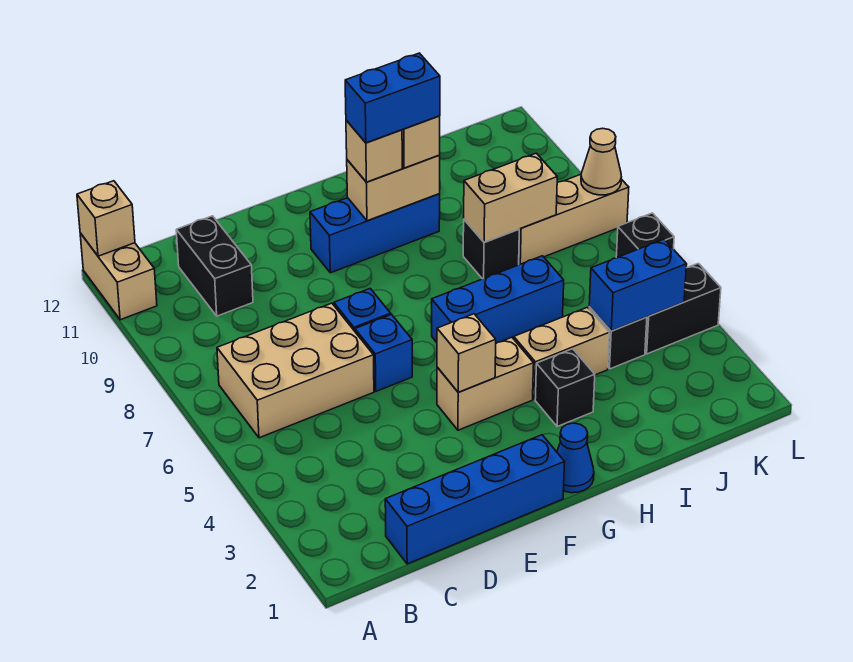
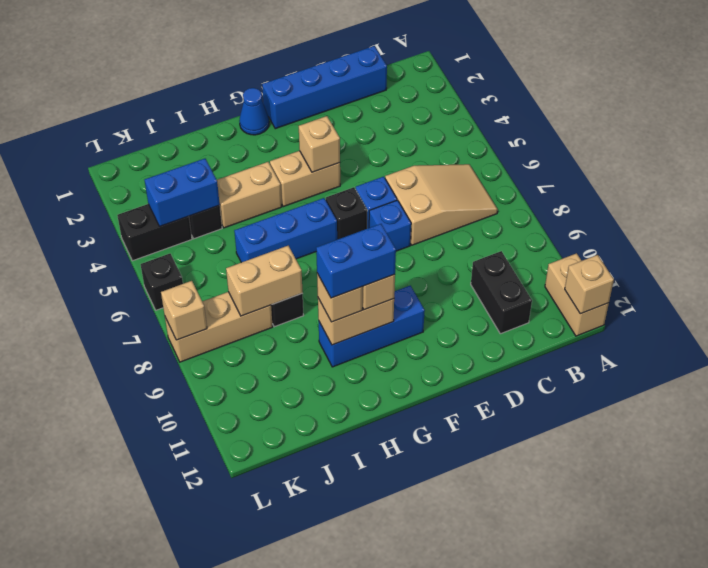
tan 2x3 brick [217,303,374,438] -> tan 2x3 slope [385,164,498,245]
black 1x1 brick [535,349,595,427] -> black 1x1 brick moved to [326,187,367,239]
tan 1x1 cone [581,128,621,195] -> tan 1x1 brick [161,281,207,340]

